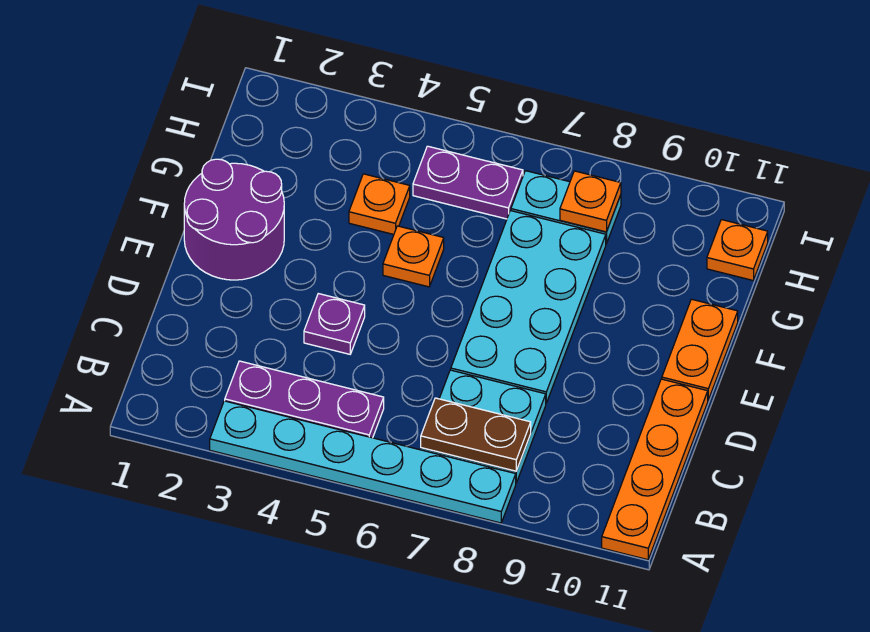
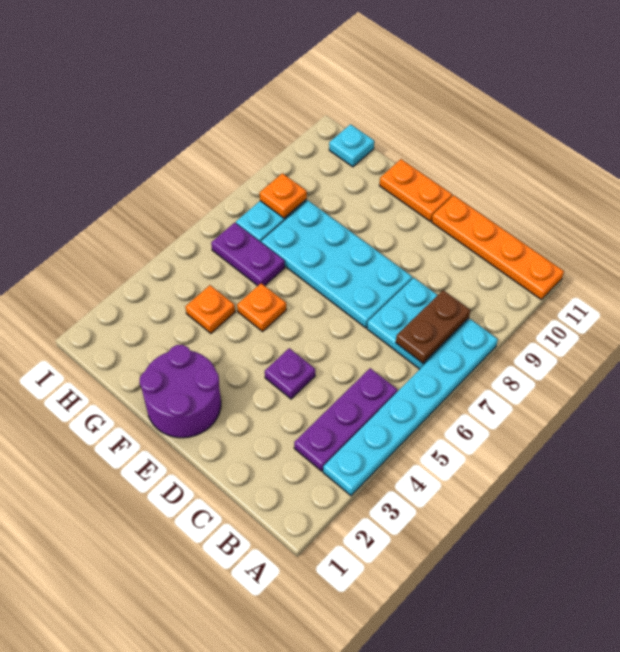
purple 1x2 plate [413,146,523,219] -> purple 1x2 plate turned to [211,223,285,286]
orange 1x1 plate [707,220,768,280] -> cyan 1x1 plate [329,124,374,167]

